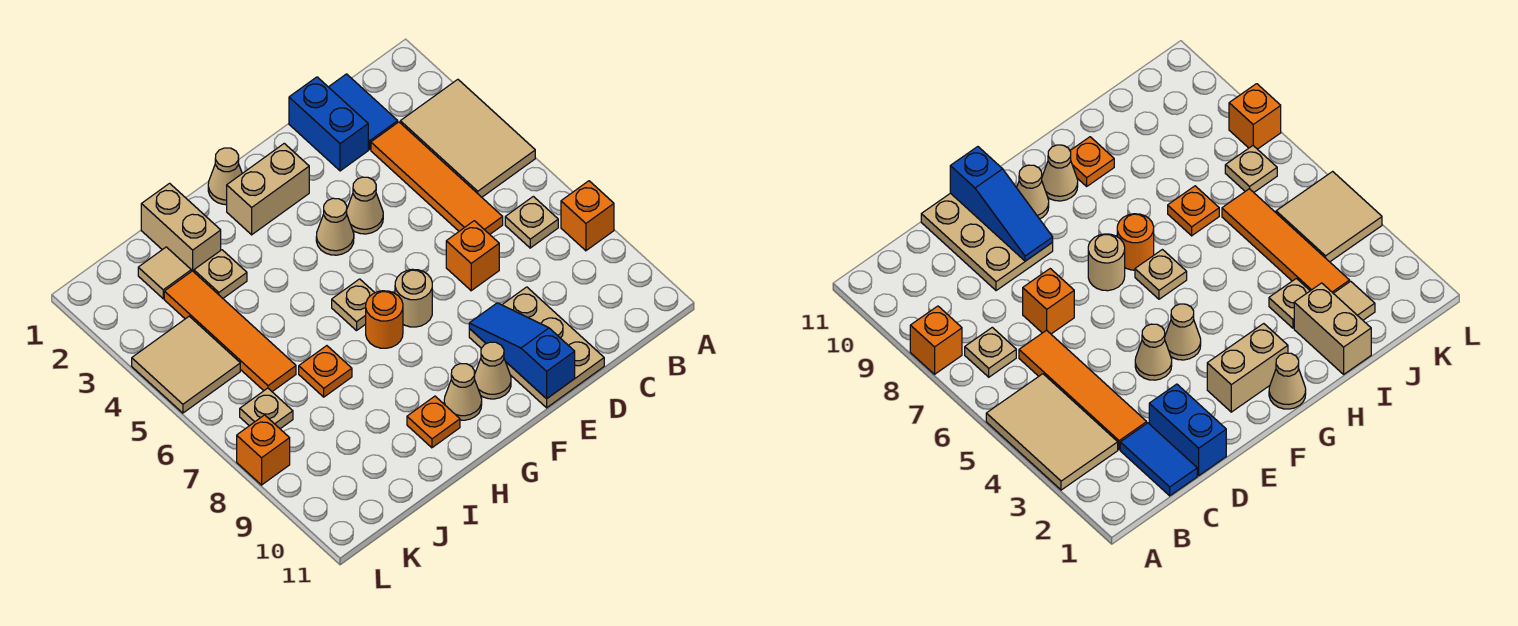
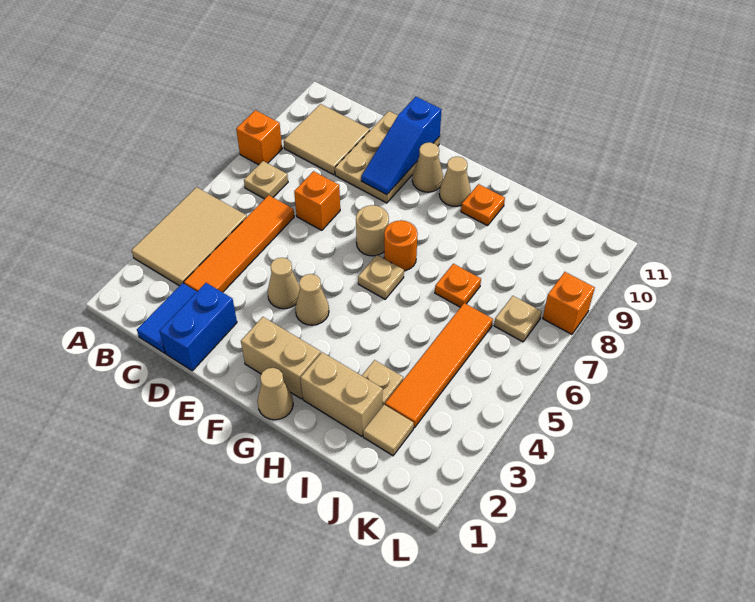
tan 1x2 brick [141,183,221,272] -> tan 1x2 brick turned to [301,352,383,436]
tan 2x2 tile [132,316,240,413] -> tan 2x2 tile moved to [284,104,370,175]

